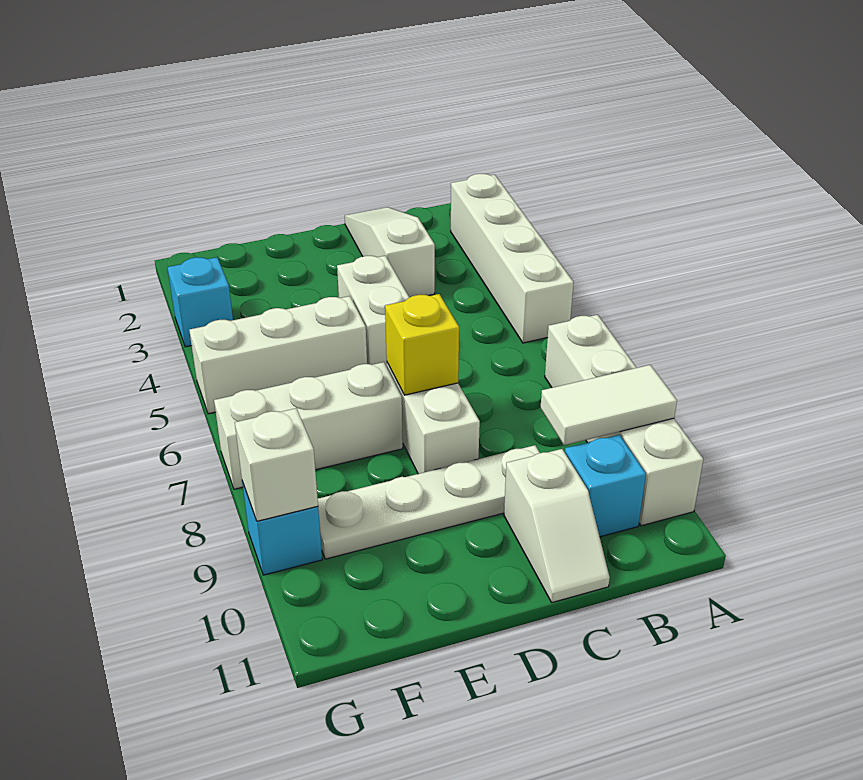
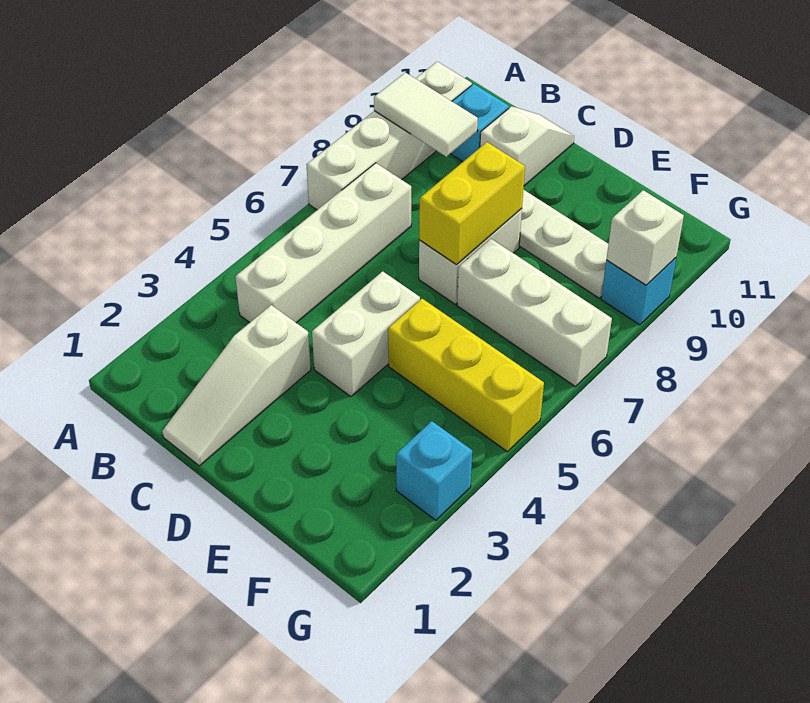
white 1x4 brick [451,174,574,343] -> white 1x4 brick moved to [235,163,411,323]
yellow 1x1 brick [385,294,459,395] -> yellow 1x2 brick [419,142,525,265]
white 1x3 brick [189,296,367,414] -> yellow 1x3 brick [388,299,544,452]

